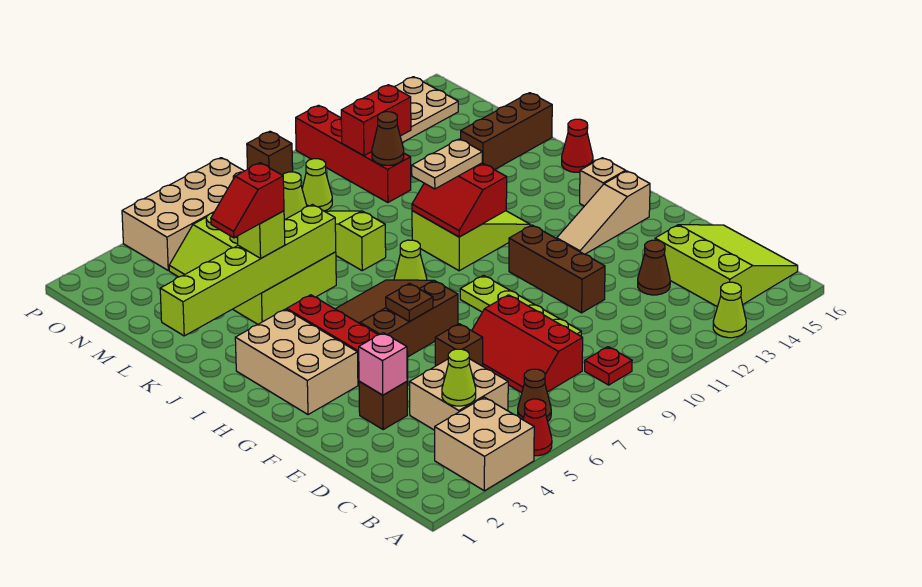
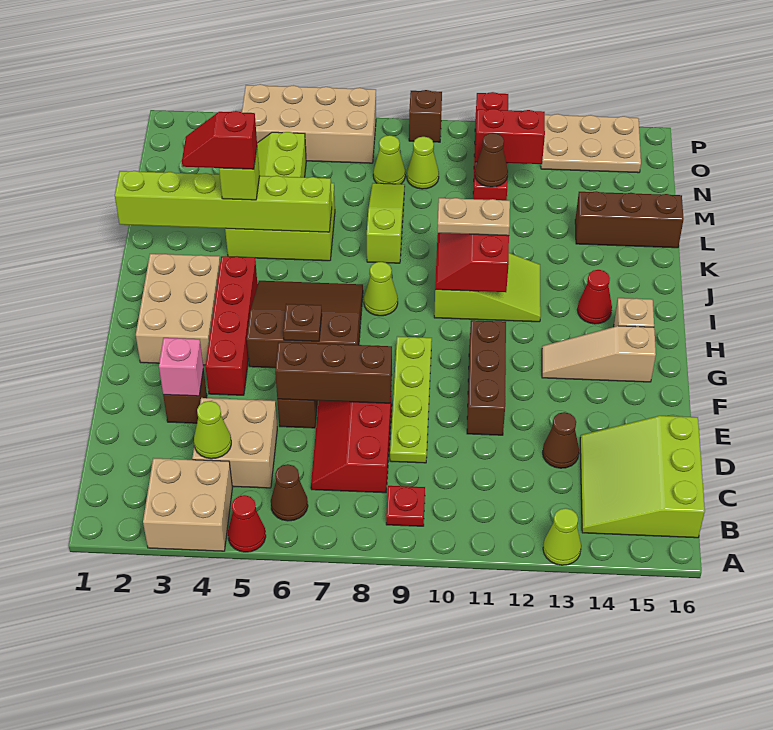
lime 3x3 slope [655,225,798,307] -> lime 3x3 slope turned to [580,416,705,538]
none -> brown 1x3 brick [275,342,392,403]
red 1x1 cone [562,119,593,172] -> red 1x1 cone moved to [577,270,612,324]

